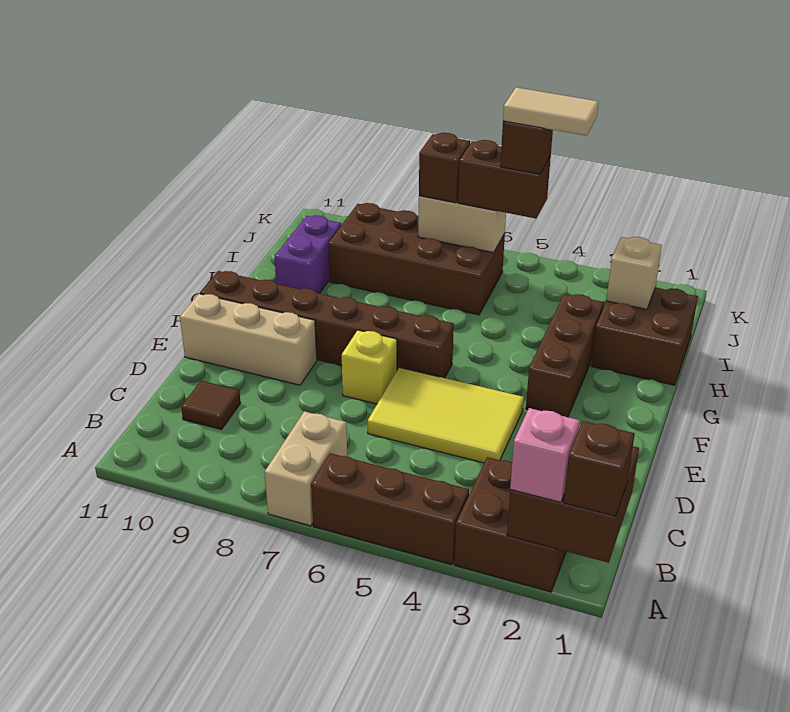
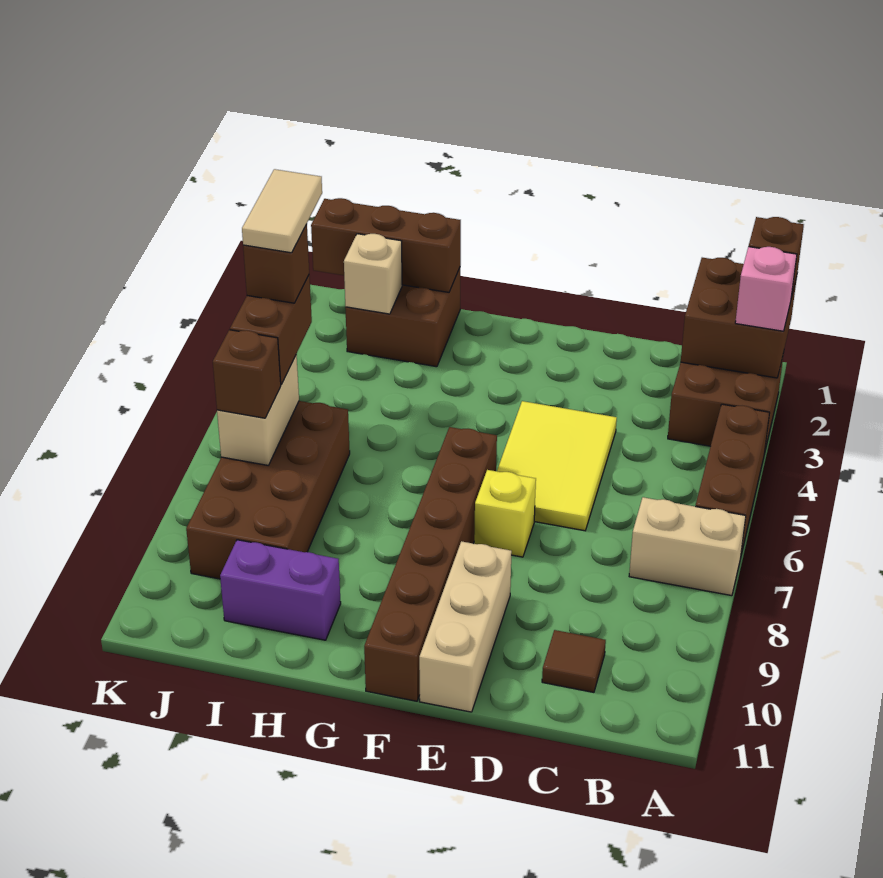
brown 1x3 brick [526,294,604,417] -> brown 1x3 brick moved to [311,198,461,292]

